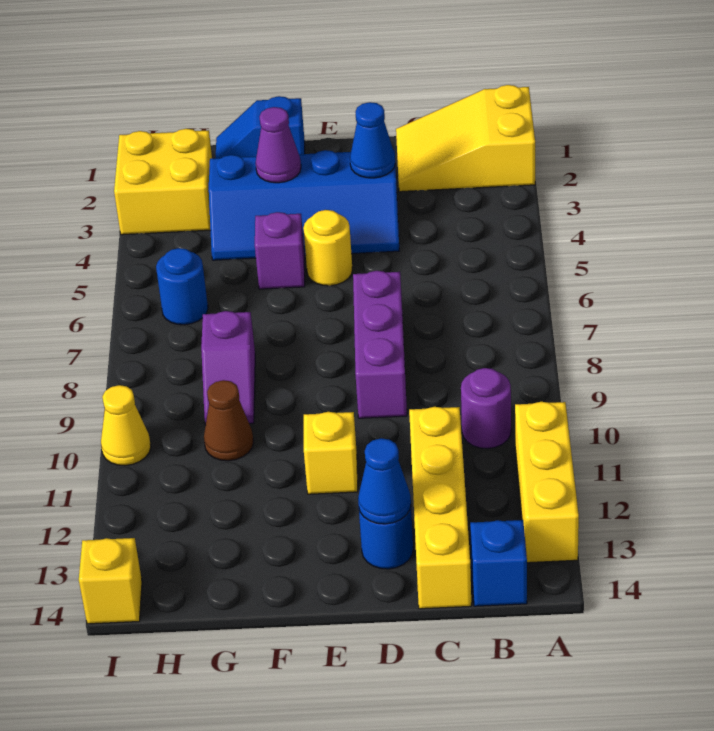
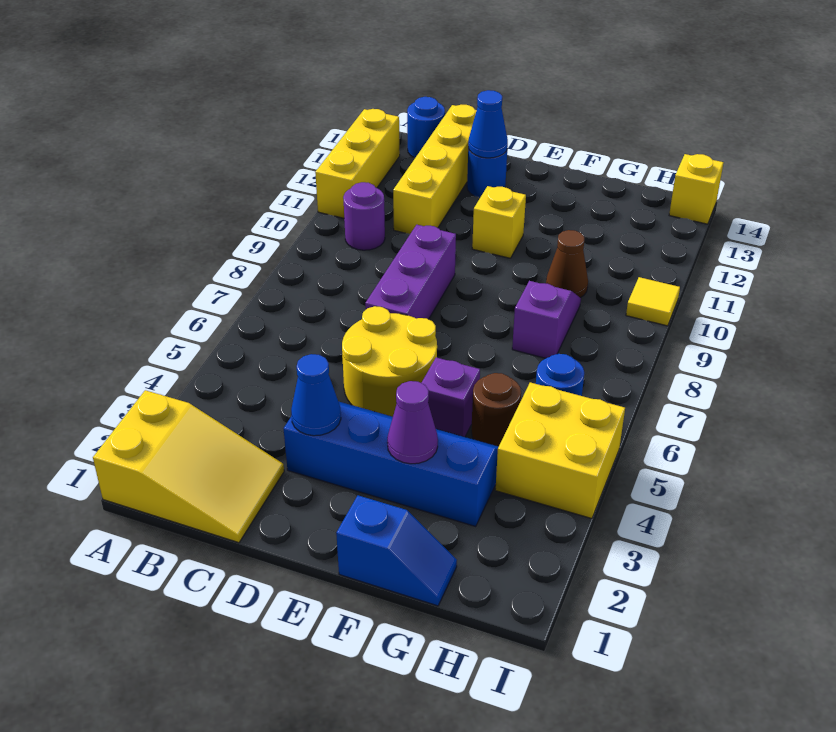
blue 1x1 brick [470,520,527,606] -> blue 1x1 round brick [407,97,445,158]
yellow 1x1 round brick [303,210,352,286] -> yellow 2x2 round brick [342,306,437,417]
none -> brown 1x1 round brick [471,373,521,446]
yellow 2x2 brick [114,129,212,235] -> yellow 2x2 brick moved to [495,382,625,519]
yellow 1x1 cone [101,385,151,466] -> yellow 1x1 tile [626,277,680,326]

